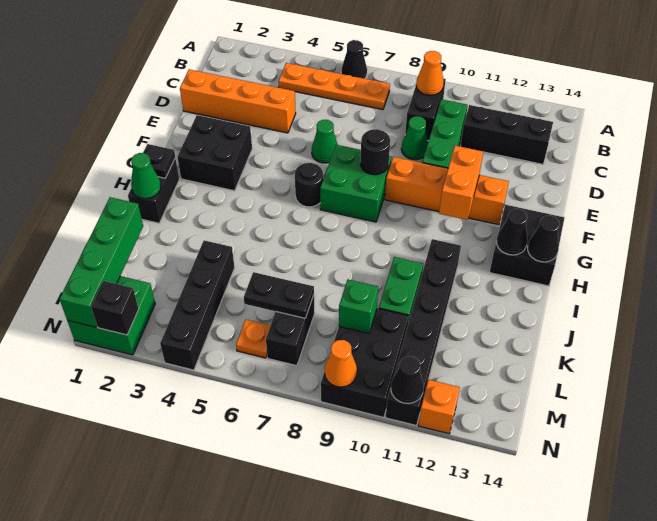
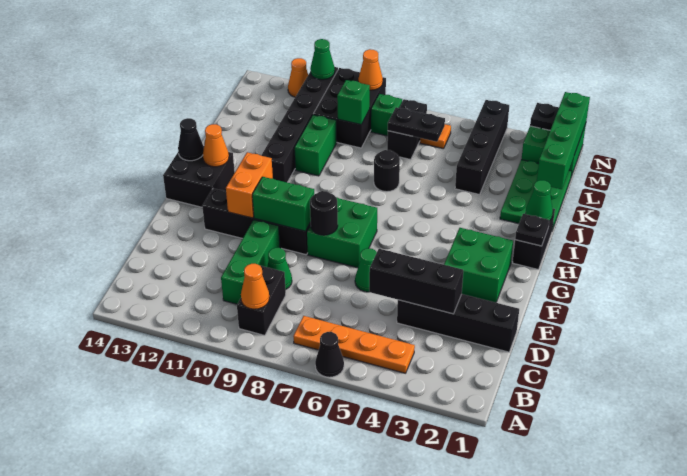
black 1x3 brick [460,105,553,164] -> black 1x3 brick moved to [369,249,463,314]
orange 1x4 brick [180,69,296,133] -> black 1x4 brick [397,294,519,352]
black 2x2 brick [177,115,252,191] -> green 2x2 brick [444,228,513,303]
orange 1x4 brick [385,157,509,225] -> black 1x4 brick [202,189,311,255]
none -> green 1x2 brick [252,177,314,231]
black 1x1 round brick [295,163,323,207] -> black 1x1 round brick moved to [374,150,400,192]
black 1x1 cone [497,209,527,255] -> orange 1x1 cone [203,124,229,167]
none -> green 2x3 plate [500,160,572,230]
none -> green 1x1 brick [371,94,402,136]
black 1x1 brick [91,281,139,335] -> black 1x1 plate [530,103,559,130]
black 1x1 cone [391,356,424,404] -> green 1x1 cone [310,39,335,80]
orange 1x1 brick [418,380,460,434] -> orange 1x1 cone [288,58,308,97]

